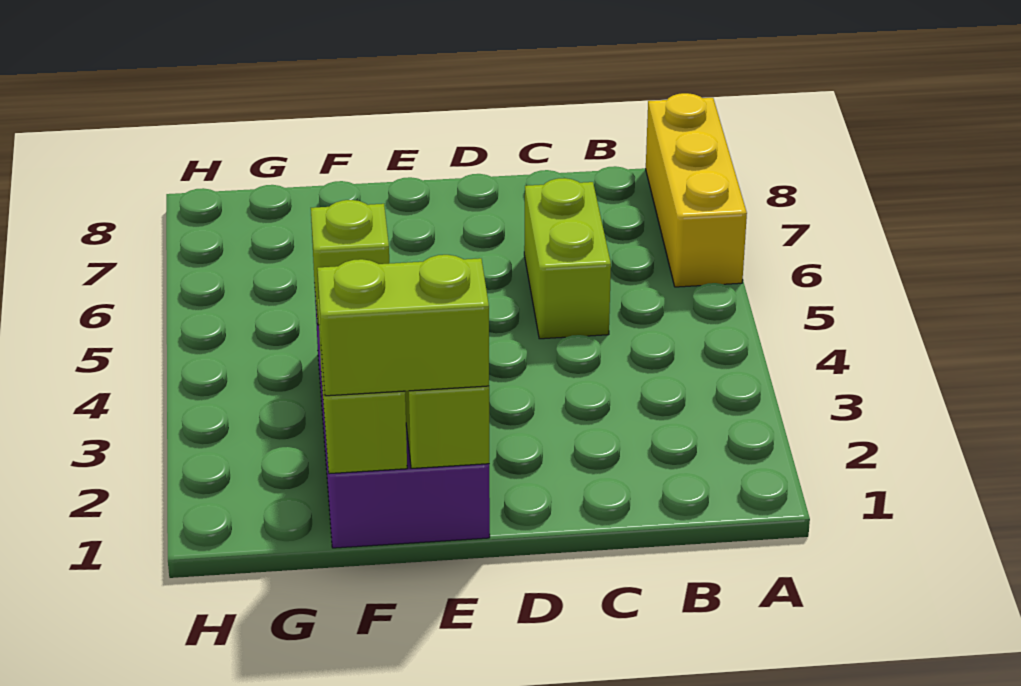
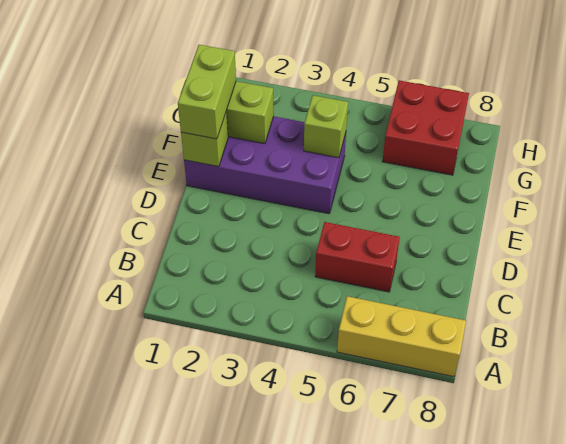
lime 1x2 brick [524,178,611,339] -> red 1x2 brick [315,222,400,292]
none -> red 2x2 brick [382,80,469,175]

